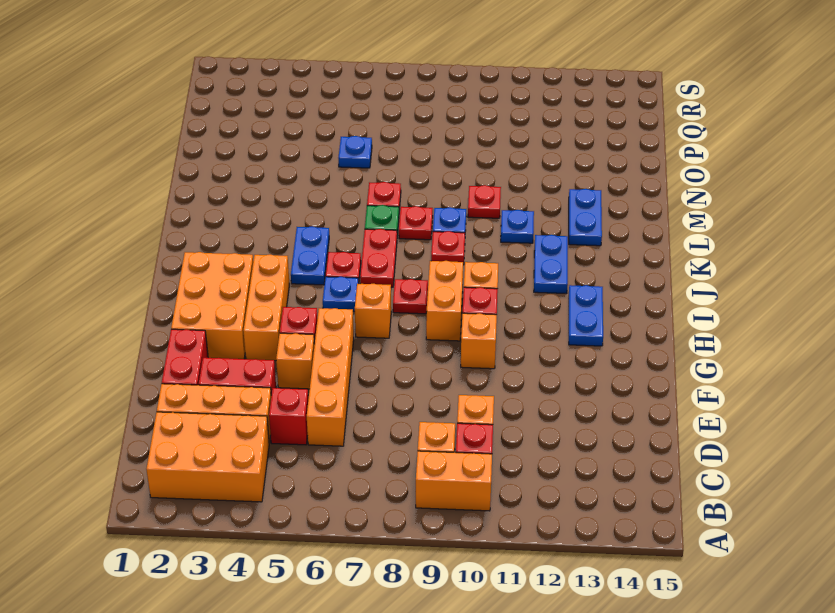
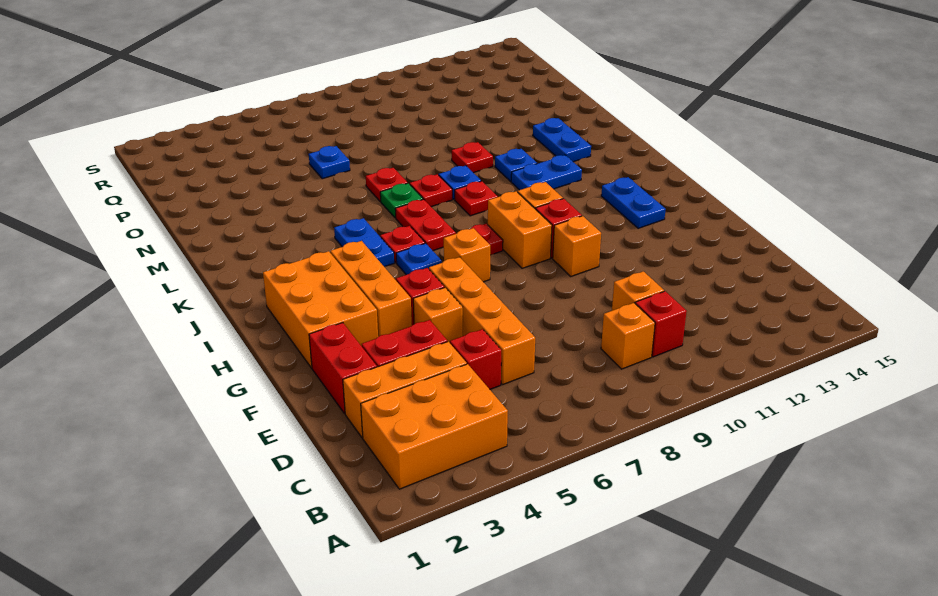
orange 1x2 brick [416,451,492,511] -> none
blue 1x2 plate [534,235,568,294] -> blue 1x2 plate turned to [511,155,582,190]

